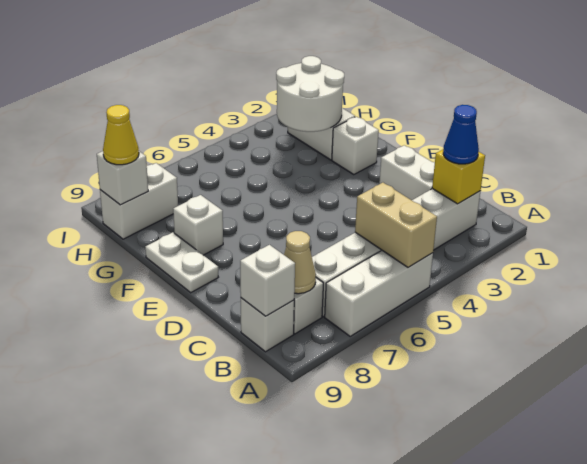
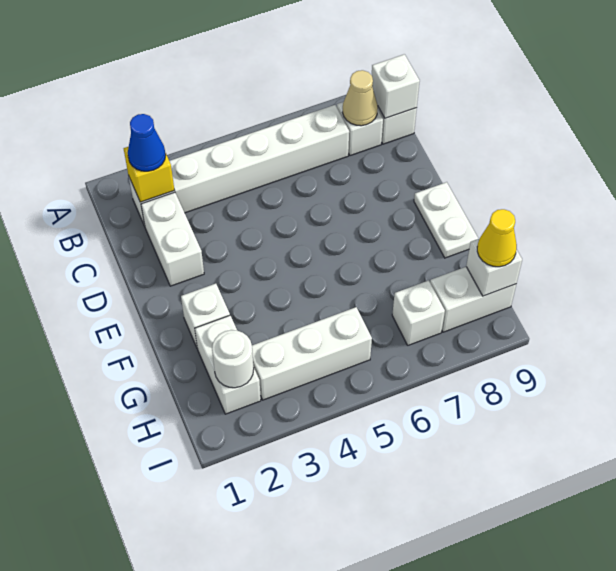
white 1x3 brick [325,251,433,336] -> white 1x3 brick moved to [252,307,372,400]
tan 1x2 brick [355,183,437,267] -> none
white 1x1 brick [173,195,223,255] -> white 1x1 brick moved to [392,280,445,345]
white 2x2 round brick [276,56,344,132] -> white 1x1 round brick [212,330,254,388]

